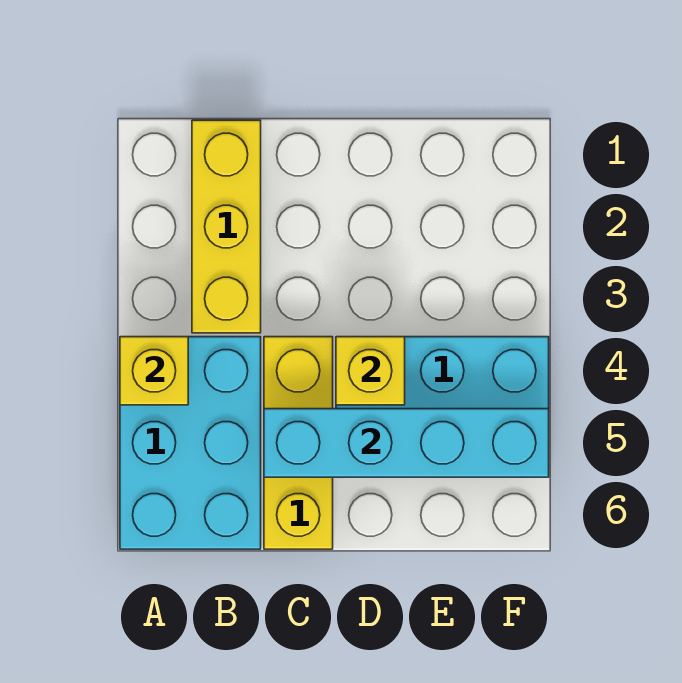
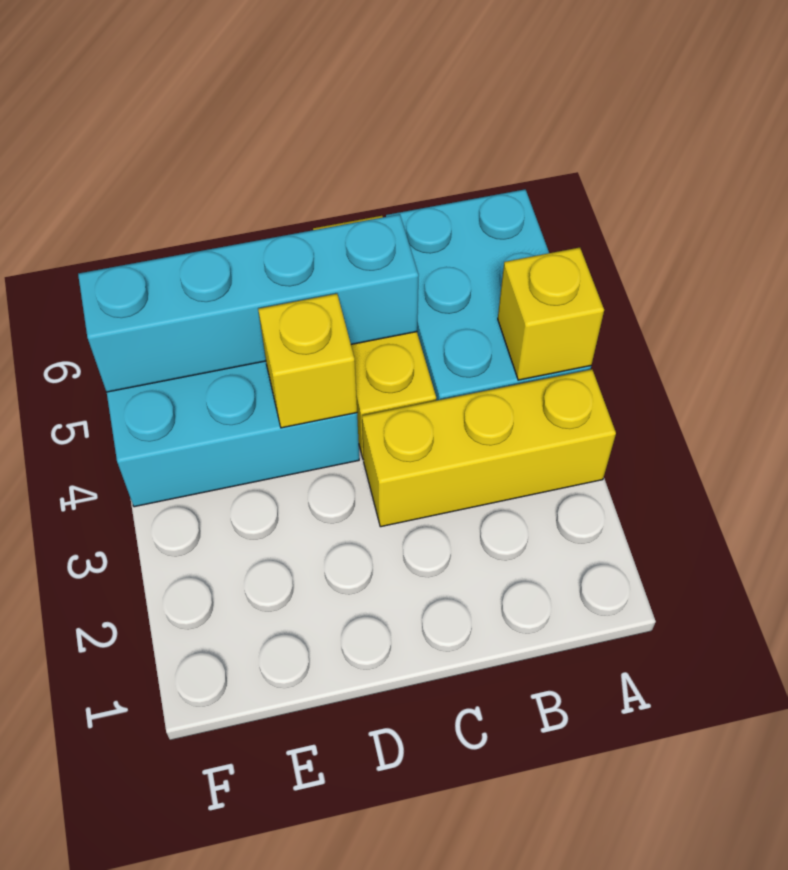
yellow 1x3 brick [192,120,261,333] -> yellow 1x3 brick turned to [362,369,616,527]

